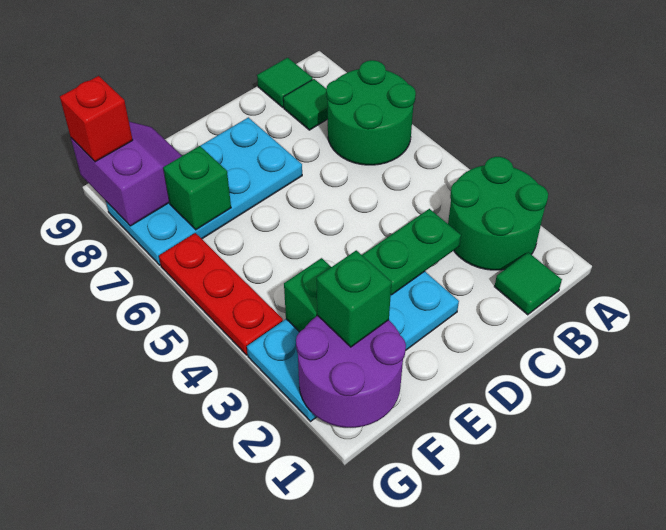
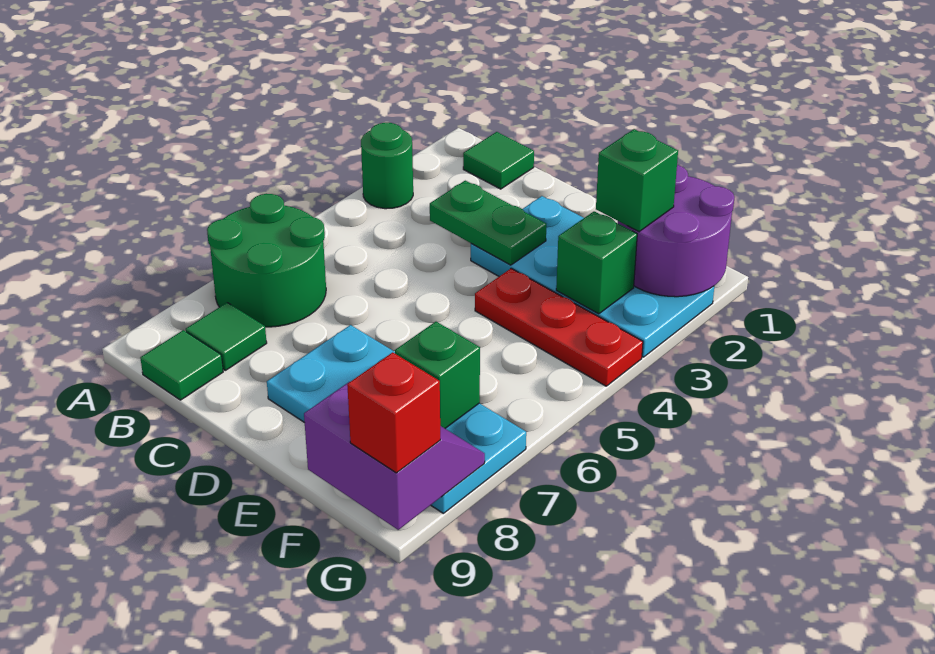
green 2x2 round brick [448,157,548,270] -> green 1x1 round brick [361,123,413,209]
purple 2x2 slope [71,122,182,226] -> purple 2x2 slope turned to [304,382,485,530]
red 1x3 plate [159,233,283,355] -> red 1x3 plate turned to [475,268,643,386]

